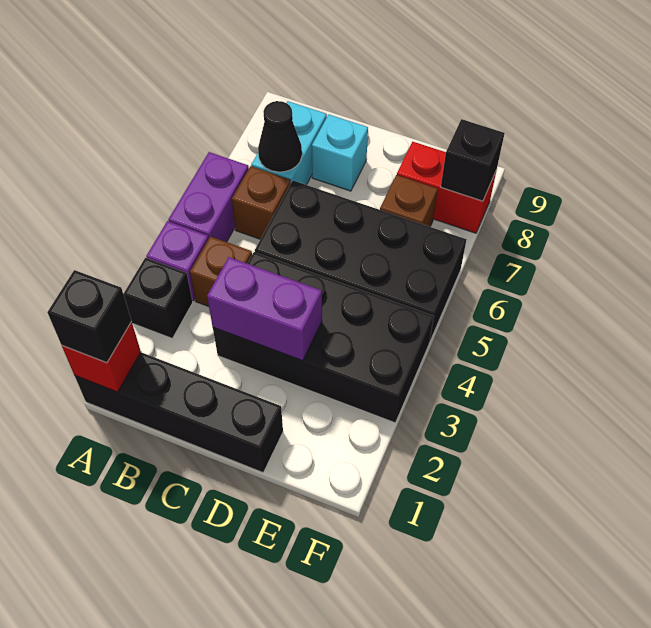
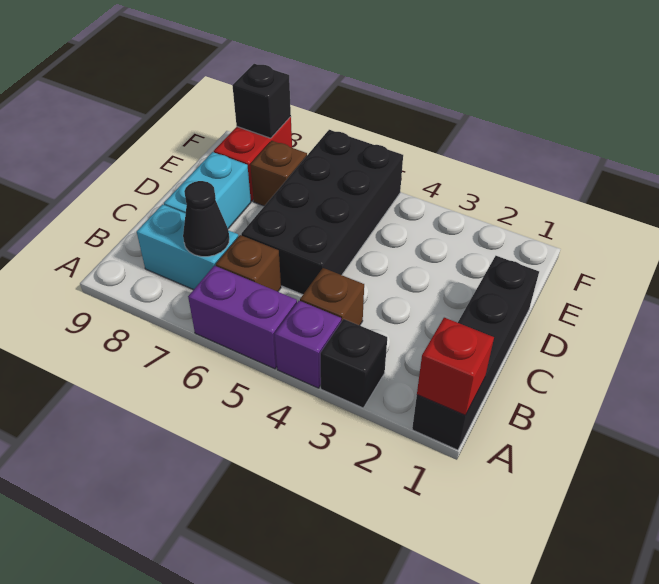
black 1x1 brick [47,270,132,363] -> none
black 2x4 brick [213,252,434,423] -> none
purple 1x2 brick [207,257,322,361] -> none
cyan 1x1 brick [312,115,368,191] -> cyan 1x2 brick [164,152,251,229]

